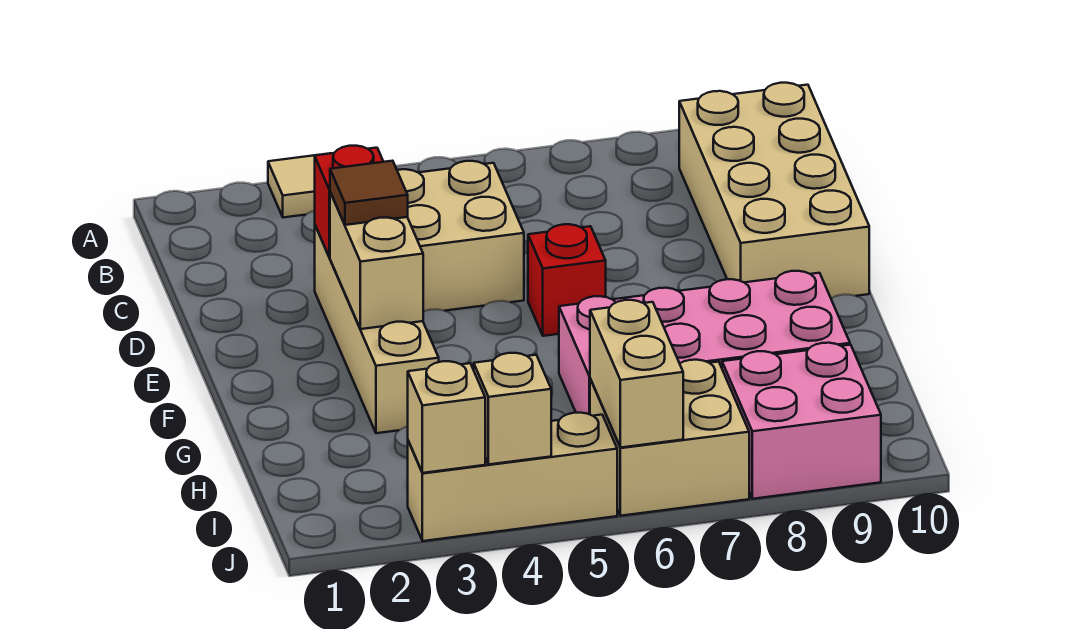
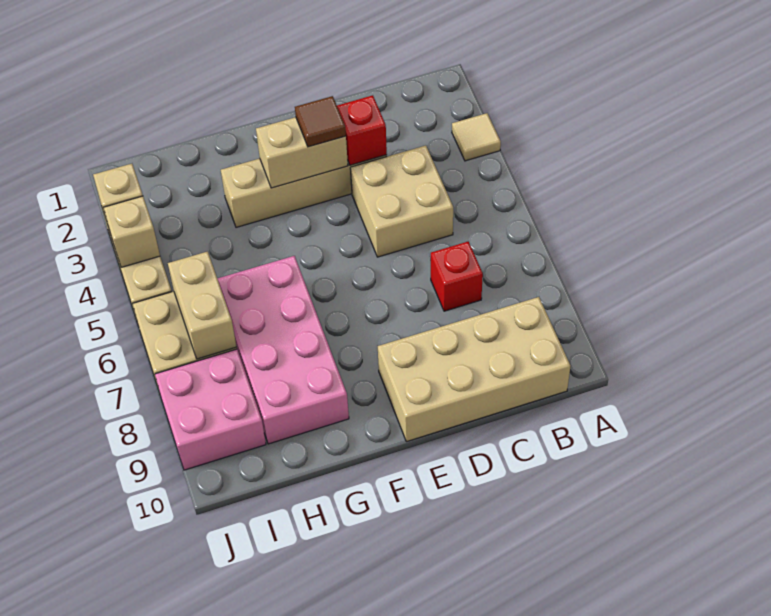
red 1x1 brick [528,224,606,336] -> red 1x1 brick moved to [431,241,483,311]
tan 1x2 brick [590,300,683,448] -> tan 1x2 brick turned to [168,252,237,359]

